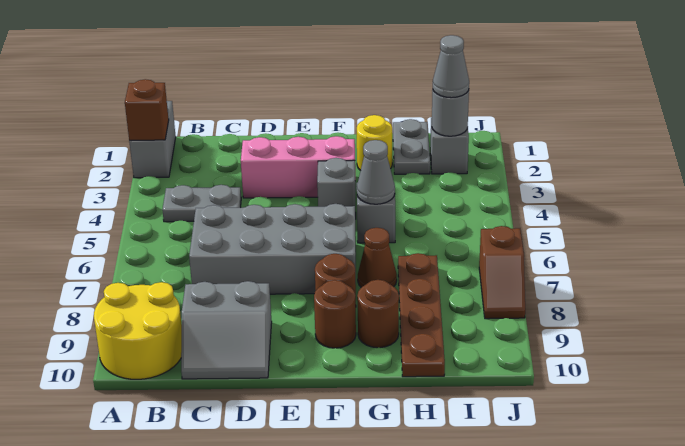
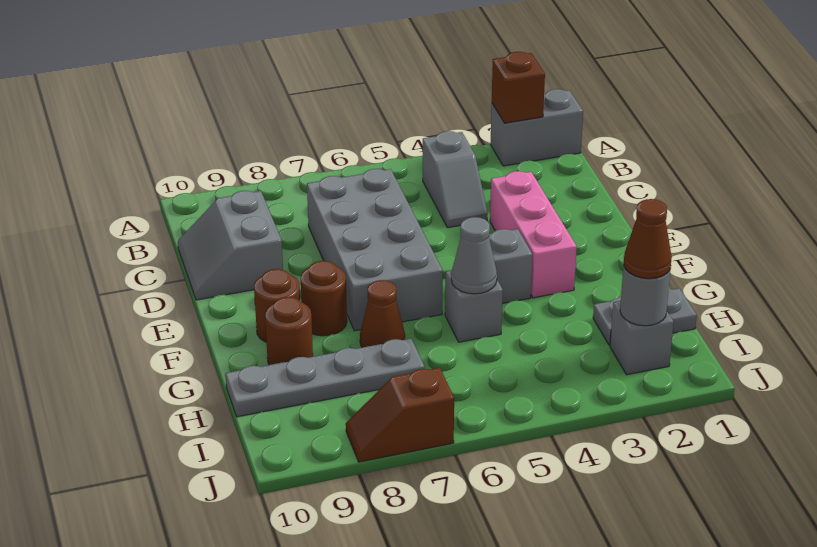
yellow 2x2 round brick [94,282,182,379] -> none
grey 1x2 plate [162,185,241,222] -> grey 1x2 slope [423,131,488,228]
yellow 1x1 round brick [357,115,392,171] -> none
brown 1x4 plate [398,253,445,377] -> grey 1x4 plate [225,338,425,417]
grey 1x1 cone [433,35,469,98] -> brown 1x1 cone [624,199,672,279]

